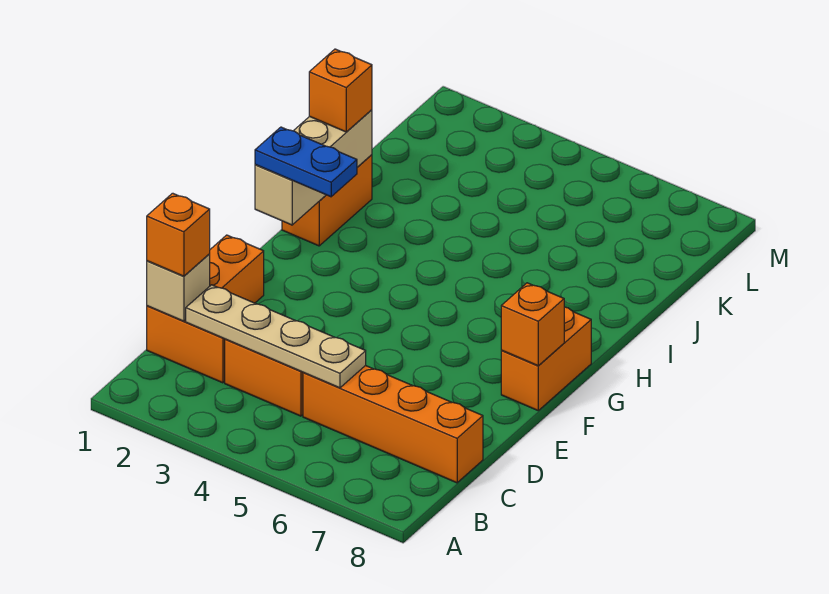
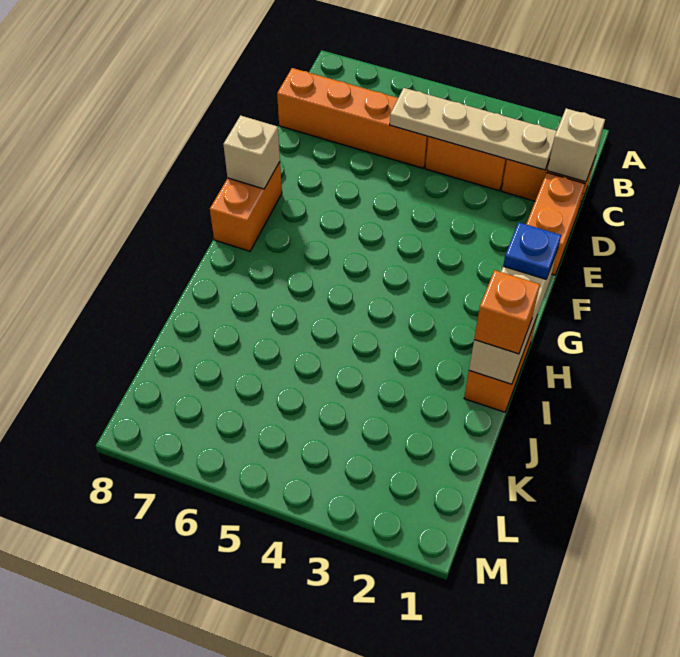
orange 1x1 brick [147,193,210,276] -> none
orange 1x1 brick [501,283,564,366] -> tan 1x1 brick [223,116,280,189]
blue 1x2 plate [255,127,357,197] -> blue 1x1 plate [503,222,561,279]

